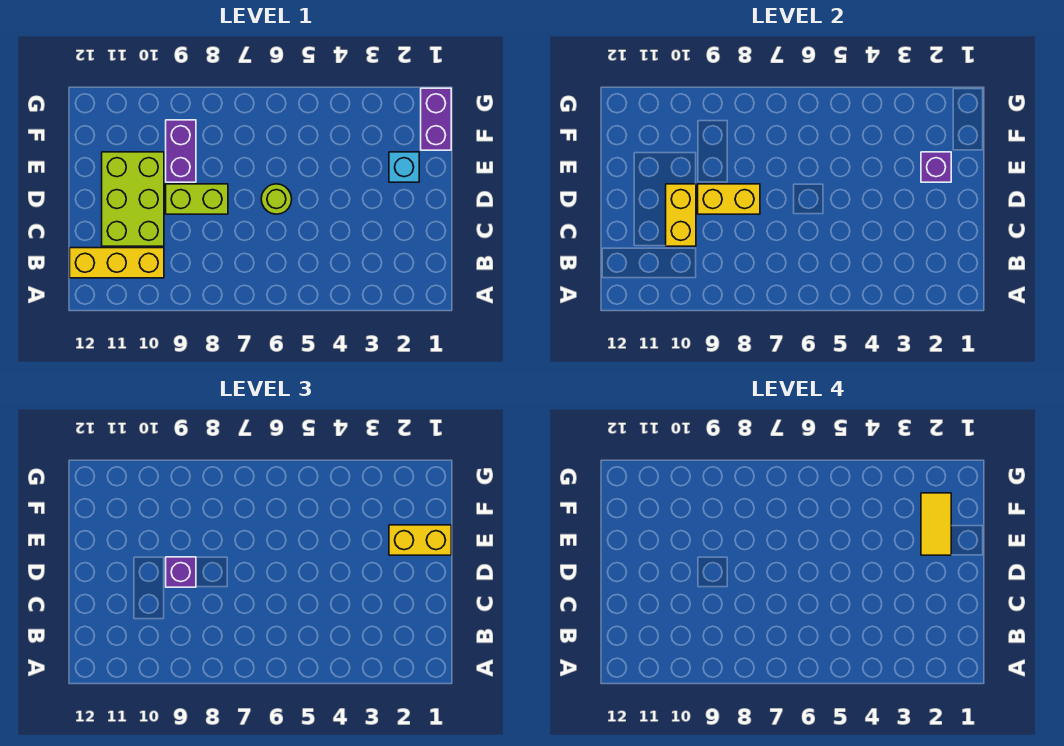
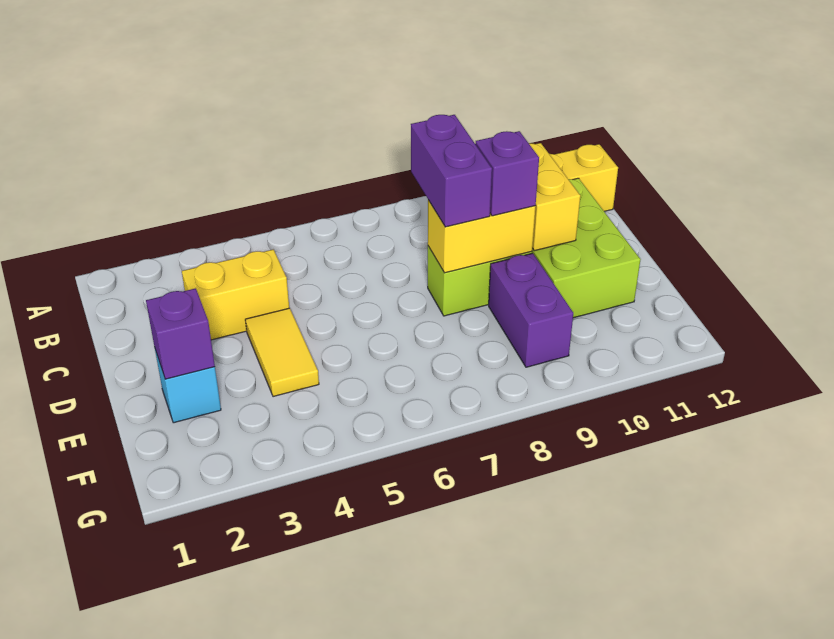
lime 1x1 round brick [261,184,292,214] -> none
yellow 1x2 brick [389,525,451,555] -> yellow 1x2 brick moved to [182,249,289,340]
yellow 1x2 tile [921,493,951,555] -> yellow 1x2 tile moved to [245,308,319,397]
purple 1x2 brick [421,88,451,150] -> purple 1x2 brick moved to [411,115,492,227]

